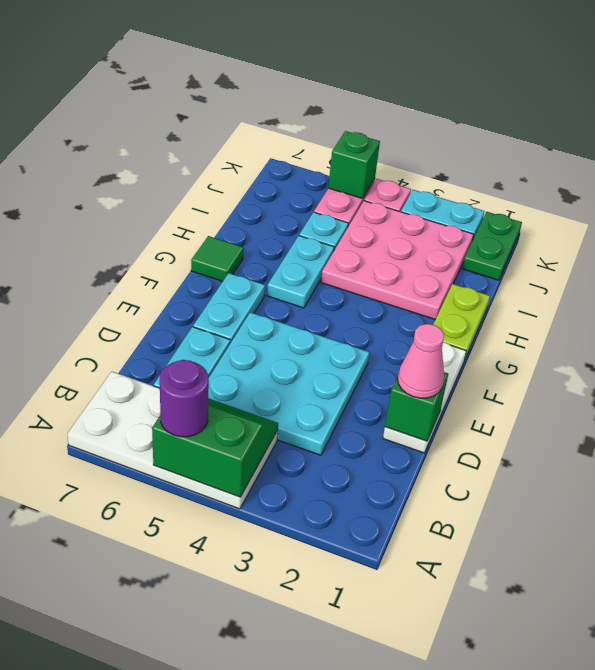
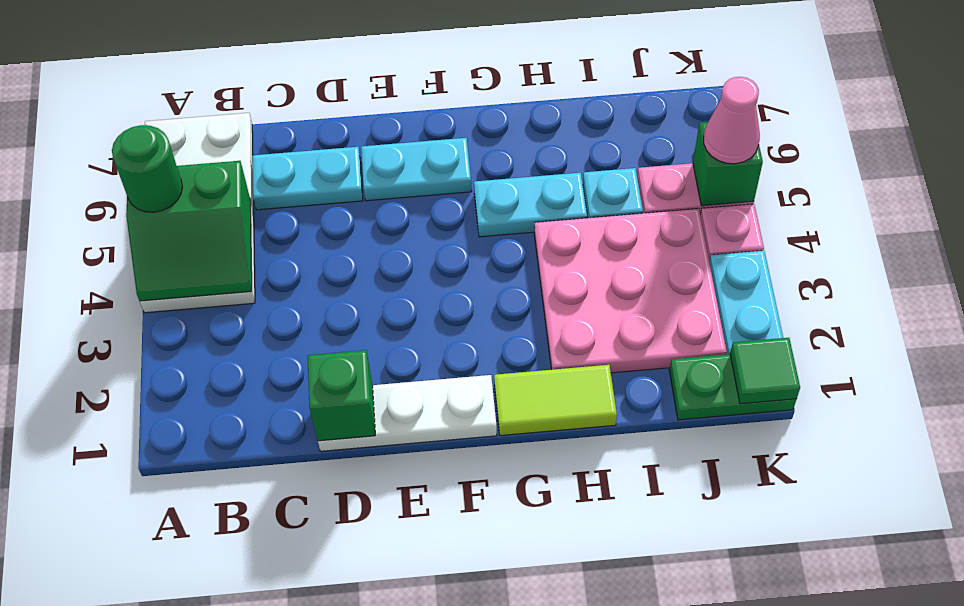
green 2x2 slope [152,398,278,497] -> green 2x2 slope turned to [126,161,252,301]
purple 1x1 round brick [160,360,209,437] -> green 1x1 round brick [112,125,182,212]
cyan 3x3 plate [208,312,369,455] -> none
pink 1x1 cone [398,324,444,398] -> pink 1x1 cone moved to [704,77,760,164]
lime 1x2 plate [433,284,490,358] -> lime 1x2 tile [494,365,617,436]
green 1x1 tile [191,236,244,281] -> green 1x1 tile moved to [730,338,800,404]

